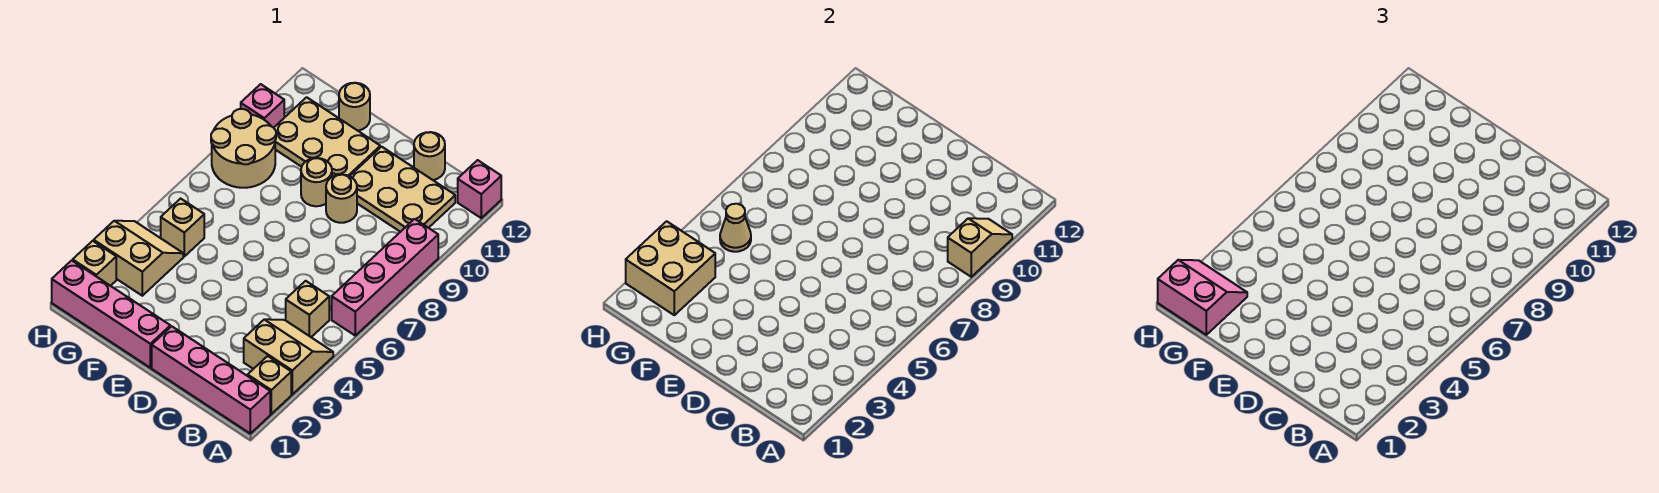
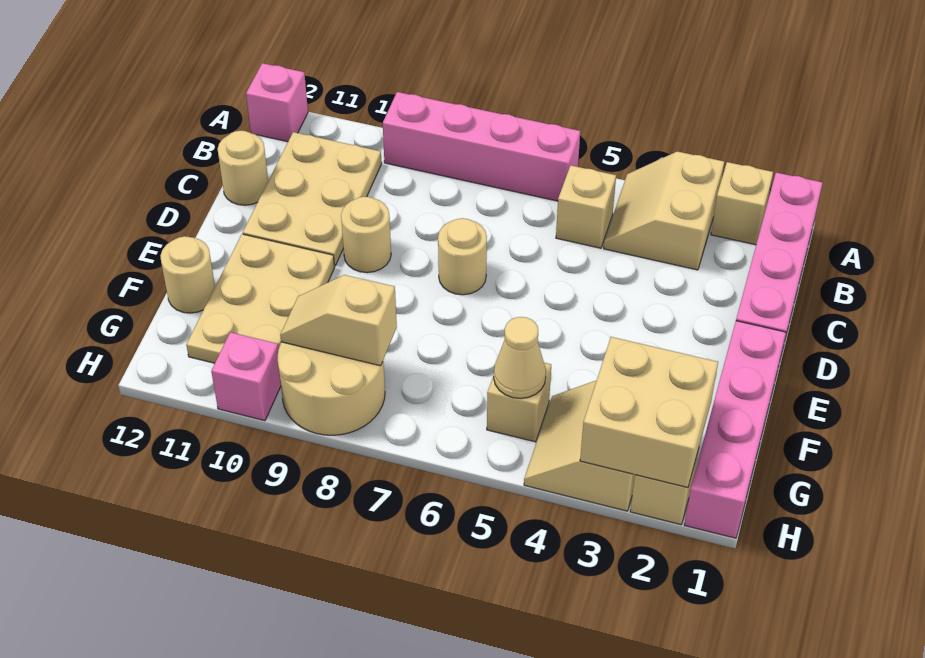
tan 1x2 slope [948,218,1012,277] -> tan 1x2 slope moved to [280,275,397,366]
tan 1x1 round brick [301,158,332,206] -> tan 1x1 round brick moved to [438,218,487,295]
pink 2x2 slope [1158,260,1247,335] -> none

